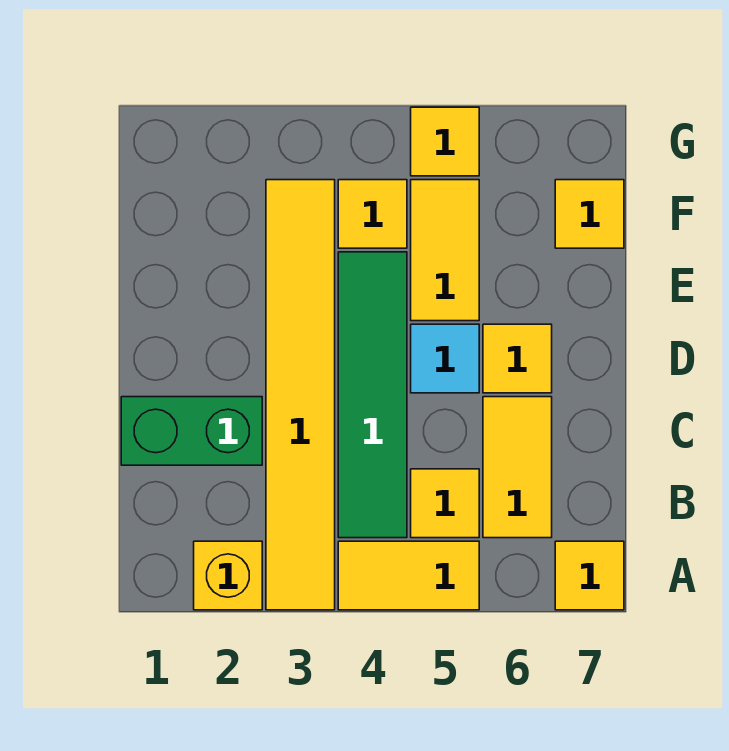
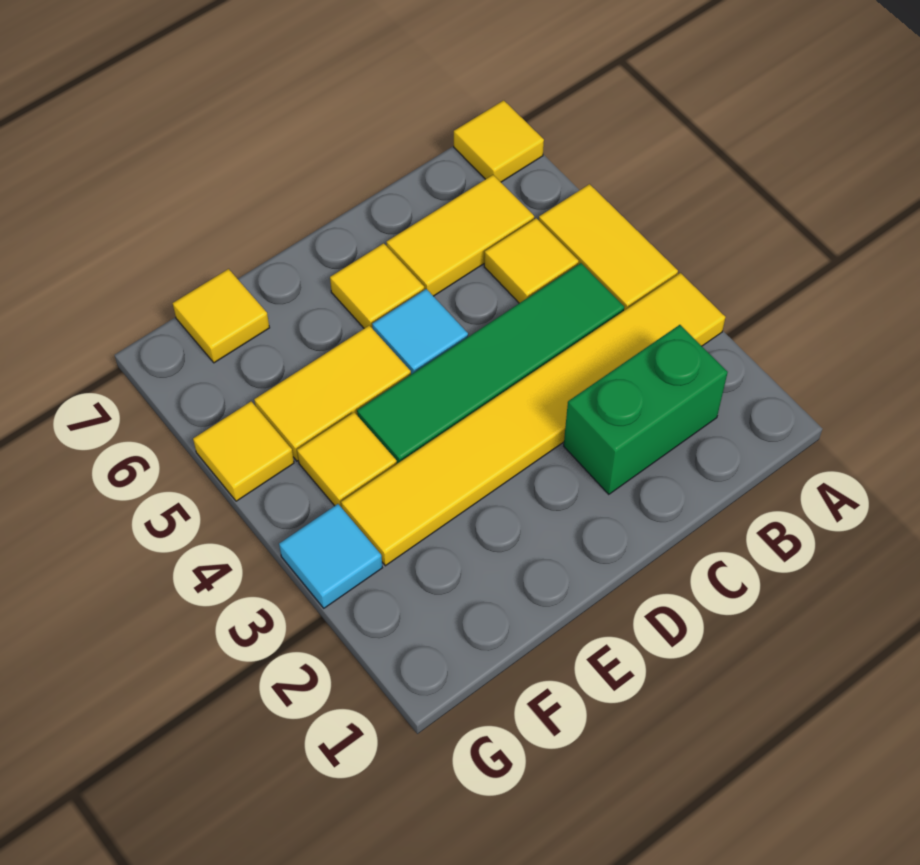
yellow 1x1 brick [194,541,262,610] -> none
green 1x2 brick [121,397,262,465] -> green 1x2 brick turned to [564,325,728,494]
none -> cyan 1x1 tile [279,504,382,608]

